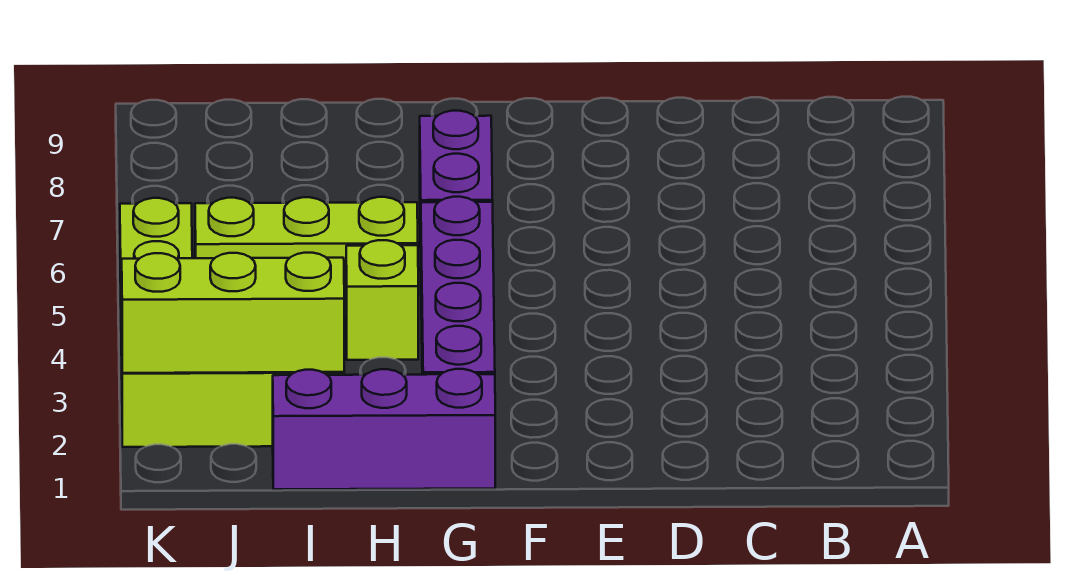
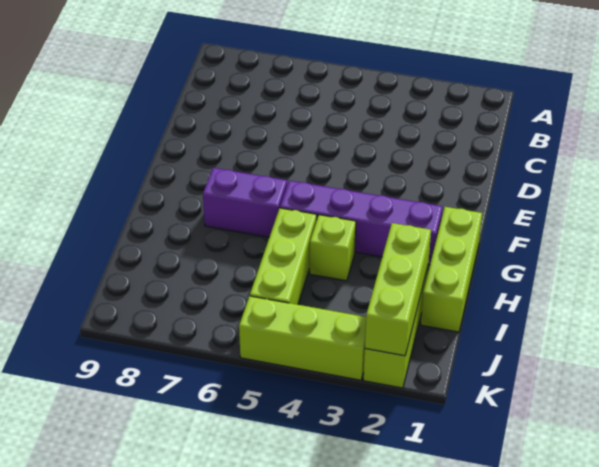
purple 1x3 brick [273,369,495,490] -> lime 1x3 brick [421,207,482,332]

